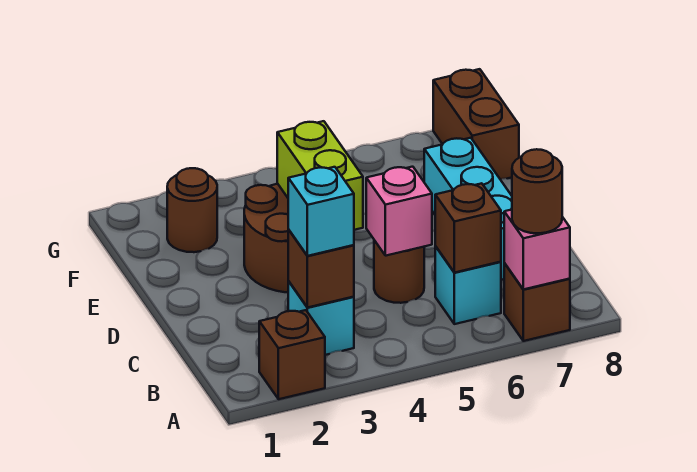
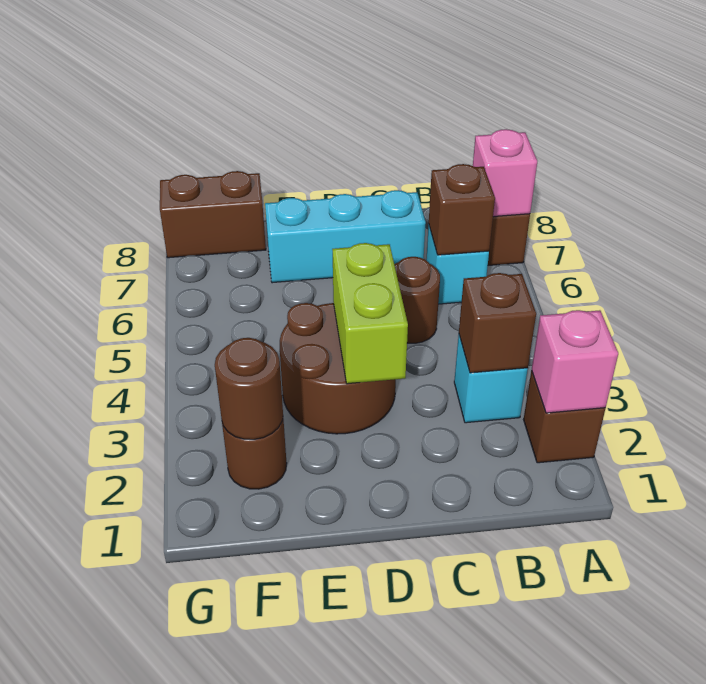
brown 1x1 round brick [512,149,562,233] -> brown 1x1 round brick moved to [215,338,283,440]
cyan 1x1 brick [288,167,354,256] -> none
pink 1x1 brick [366,167,432,256] -> pink 1x1 brick moved to [532,310,618,413]
lime 1x2 brick [277,121,363,230] -> lime 1x2 brick turned to [332,243,408,384]

